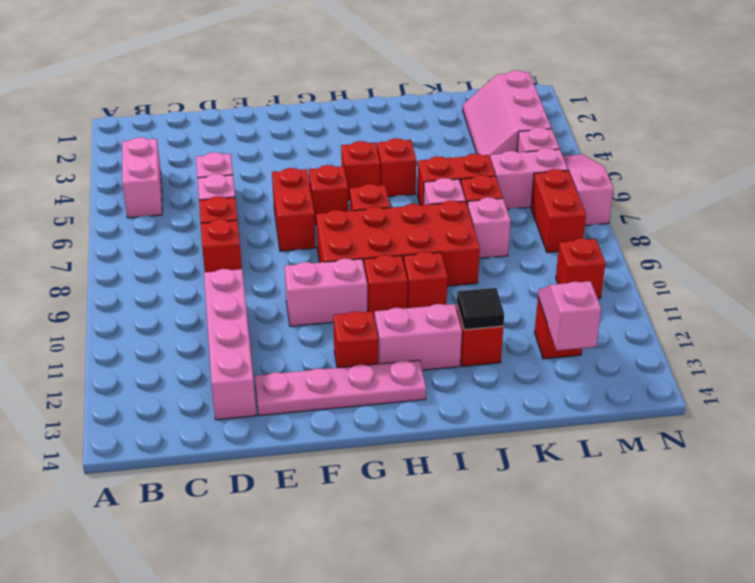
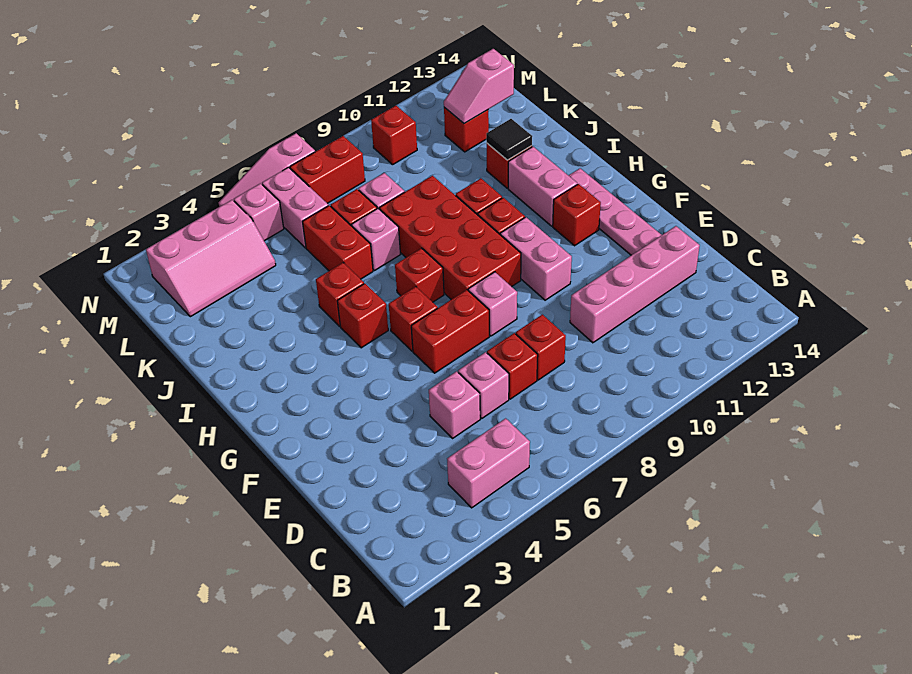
none -> pink 1x1 brick [468,272,517,336]

